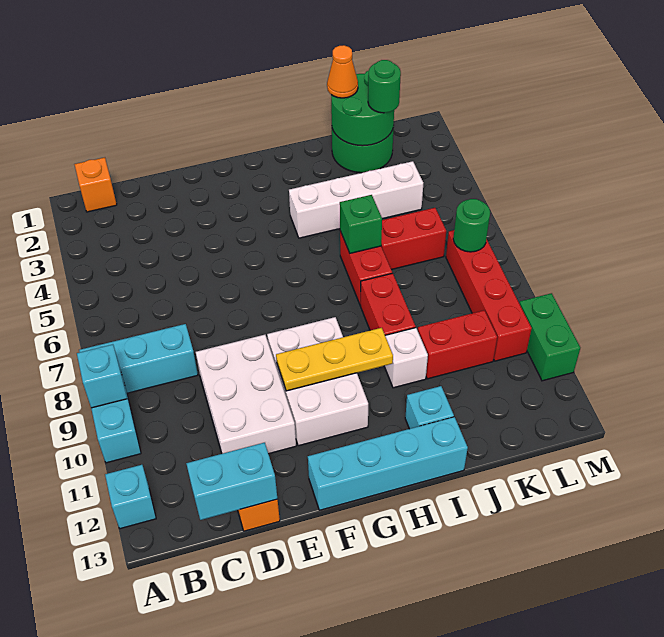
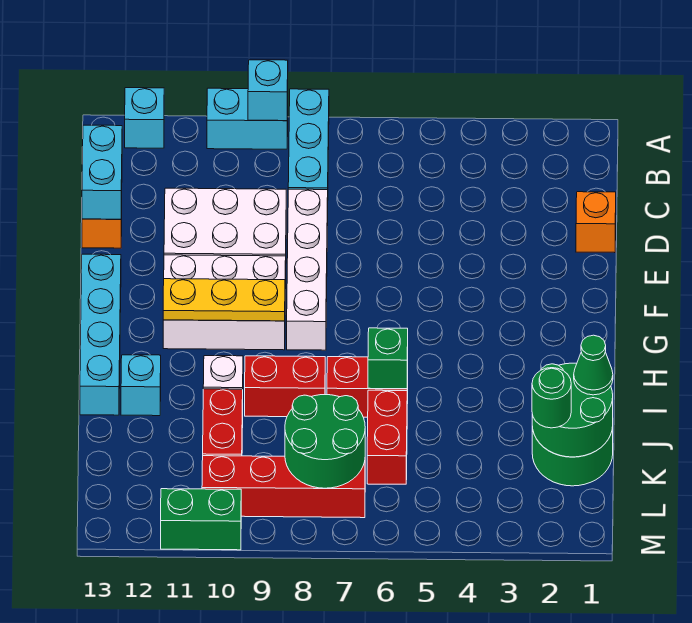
orange 1x1 brick [74,158,117,212] -> orange 1x1 brick moved to [576,192,616,253]
yellow 1x3 plate [276,328,393,391] -> yellow 1x3 plate turned to [163,279,285,321]
white 1x4 brick [289,161,423,238] -> white 1x4 brick moved to [287,189,328,350]
orange 1x1 cone [327,45,358,98] -> green 1x1 cone [574,335,613,395]
green 1x1 round brick [453,199,490,252] -> green 2x2 round brick [285,395,365,488]

